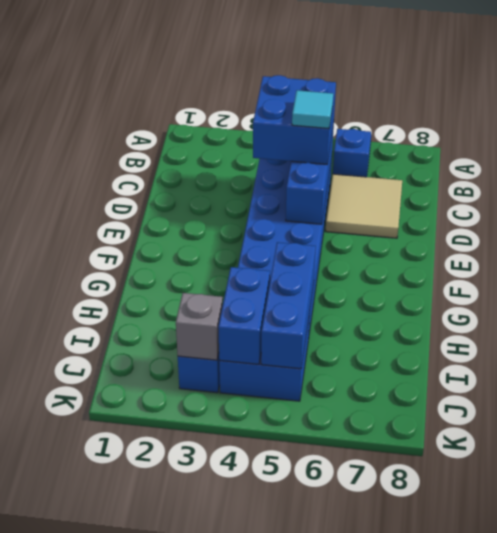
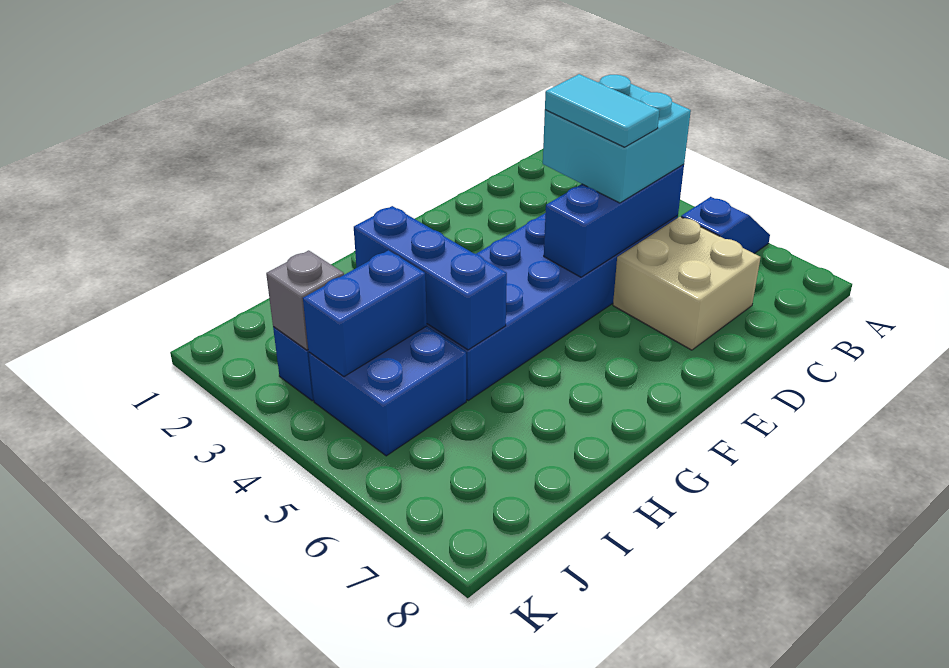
blue 2x2 brick [253,75,336,164] -> cyan 2x2 brick [543,75,691,203]
tan 2x2 tile [326,174,402,238] -> tan 2x2 brick [613,217,761,350]
cyan 1x1 tile [292,90,333,129] -> cyan 1x2 tile [545,74,660,147]
blue 1x3 brick [261,242,316,369] -> blue 1x3 brick turned to [354,206,507,350]

